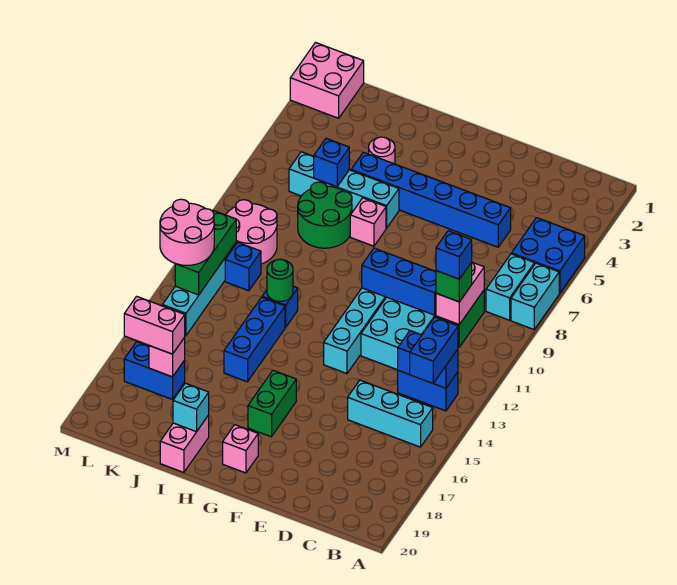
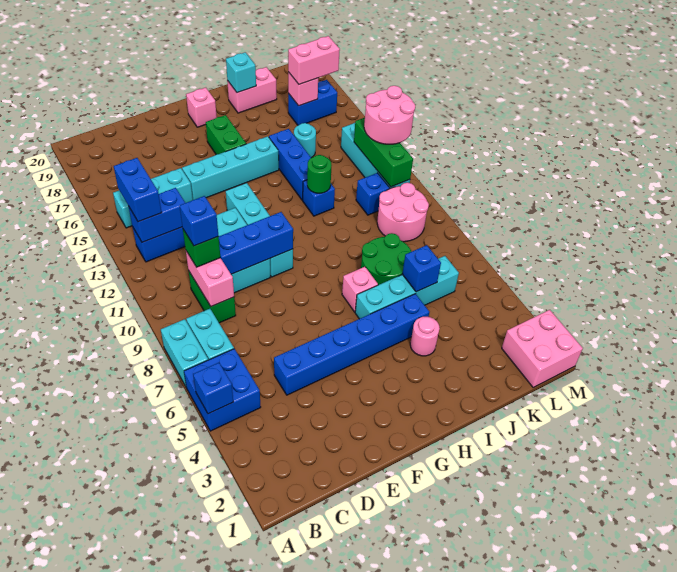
none -> blue 1x1 brick [193,363,233,414]
none -> cyan 1x4 brick [182,136,279,200]
pink 1x2 brick [160,415,209,472] -> pink 1x2 brick turned to [227,67,277,113]
none -> cyan 1x1 round brick [294,123,316,158]

